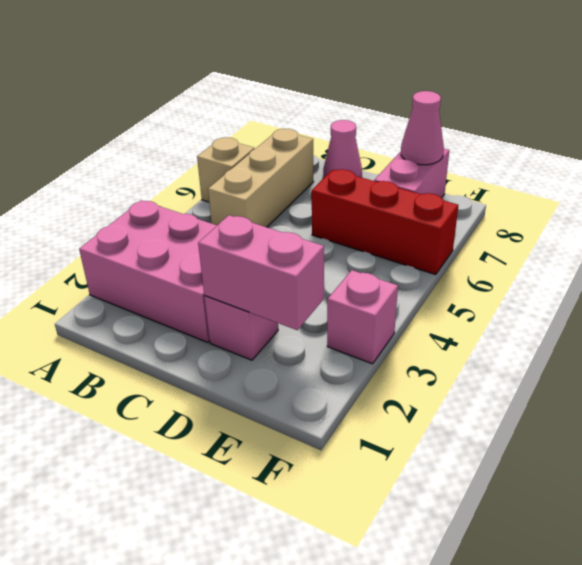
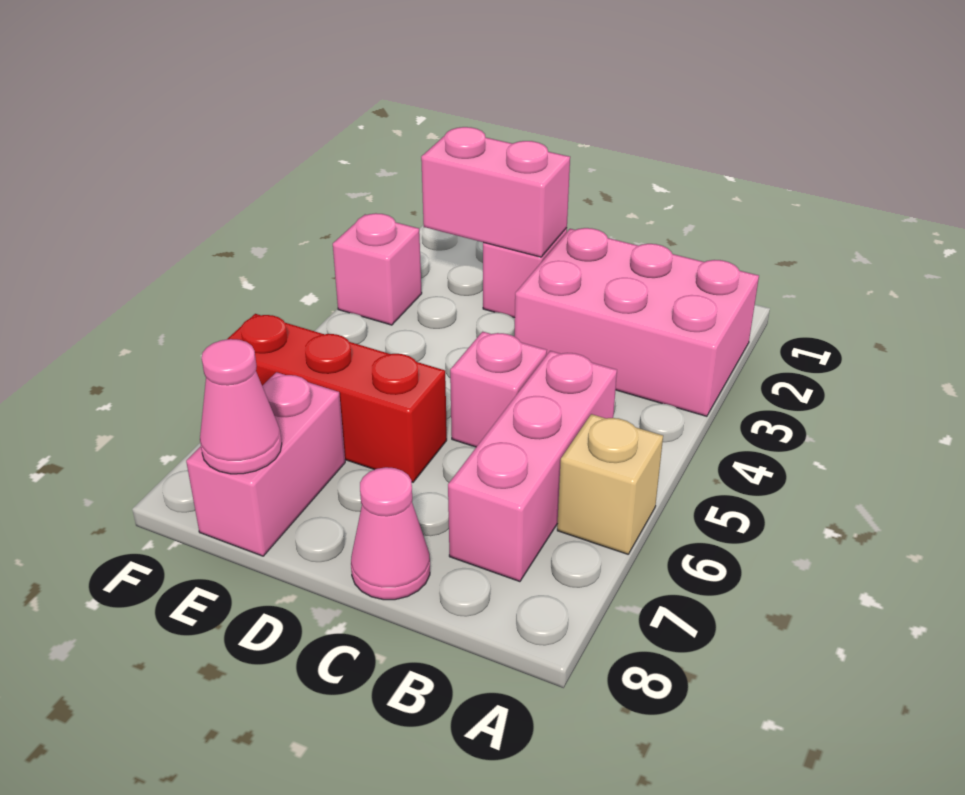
tan 1x3 brick [208,129,314,227] -> pink 1x3 brick [448,351,617,582]
none -> pink 1x1 brick [450,332,547,447]

